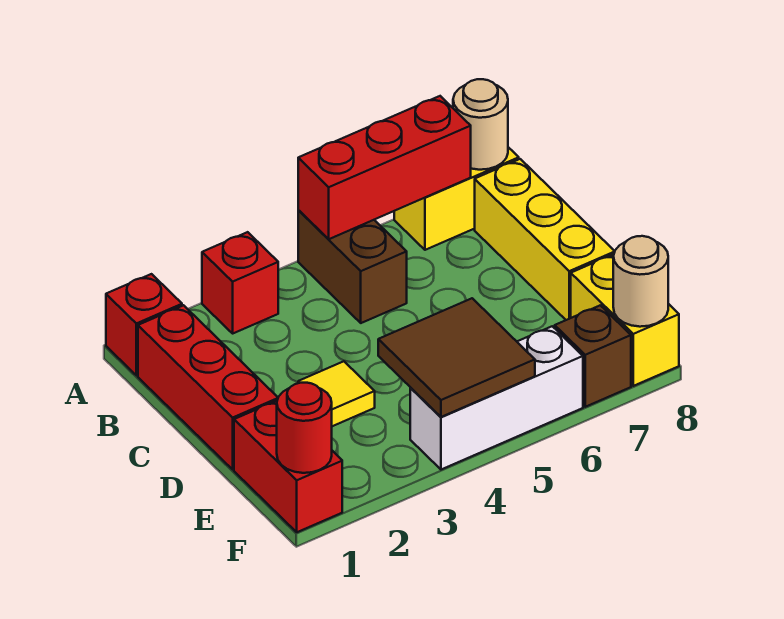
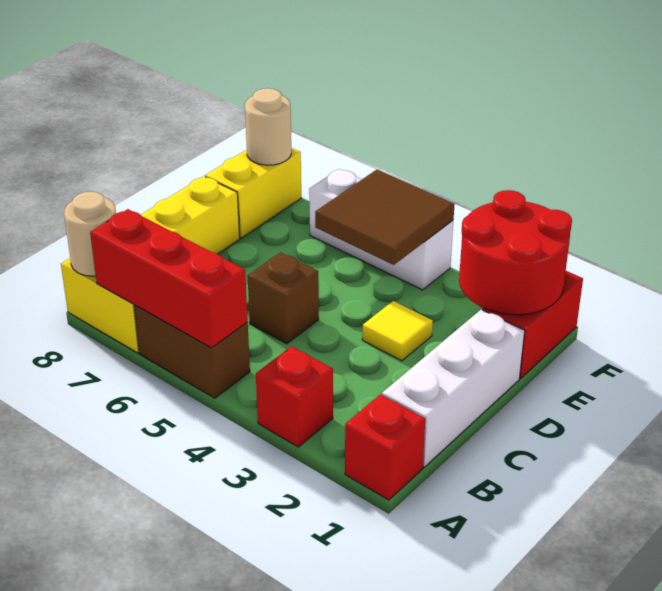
brown 1x2 brick [298,210,407,323] -> brown 1x2 brick turned to [134,305,250,398]
red 1x3 brick [138,305,278,469] -> white 1x3 brick [382,310,525,467]
red 1x1 round brick [277,383,332,473] -> red 2x2 round brick [459,190,572,315]
brown 1x1 brick [555,305,631,407] -> brown 1x1 brick moved to [248,252,319,344]

